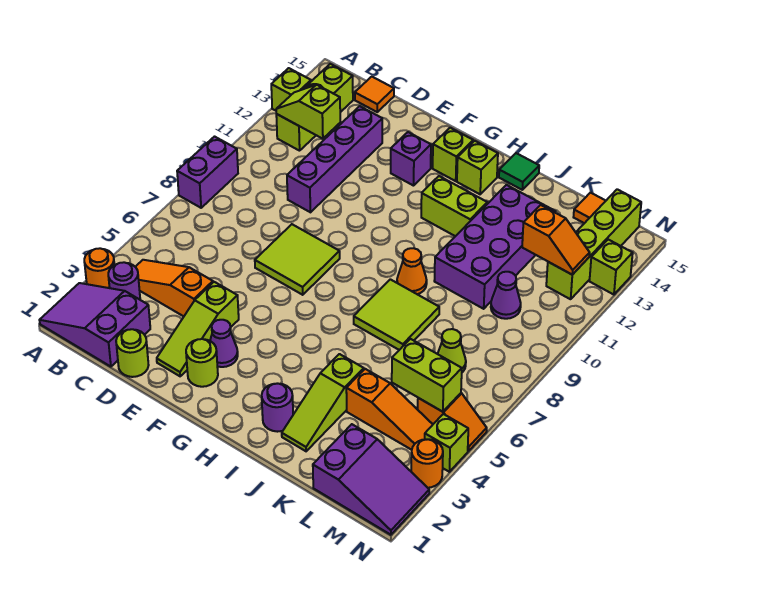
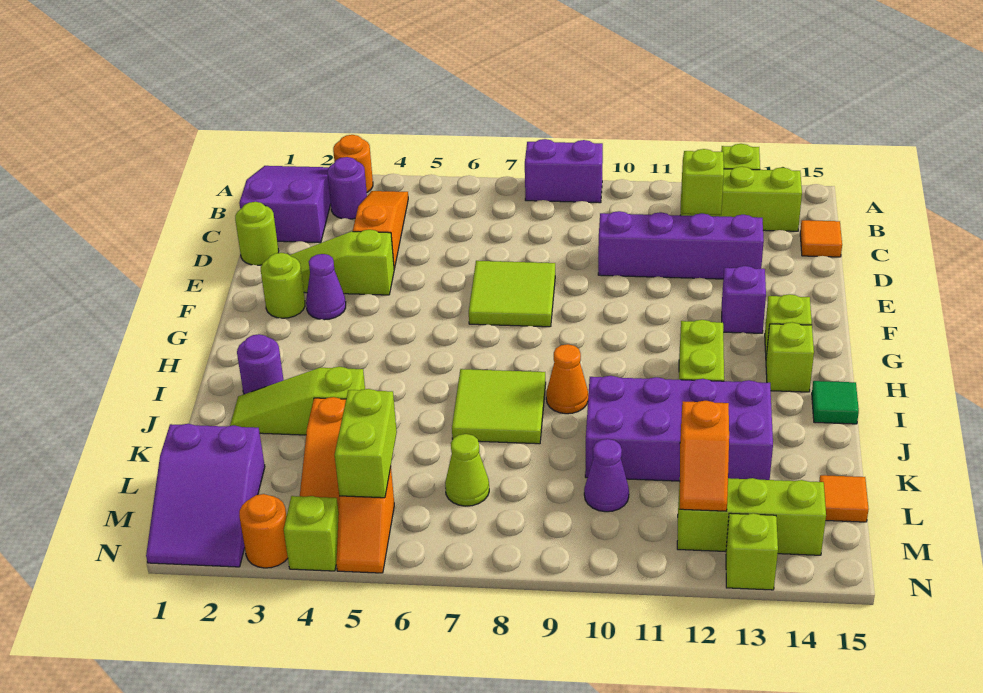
lime 1x4 brick [546,189,641,299] -> lime 1x3 brick [677,478,826,555]

